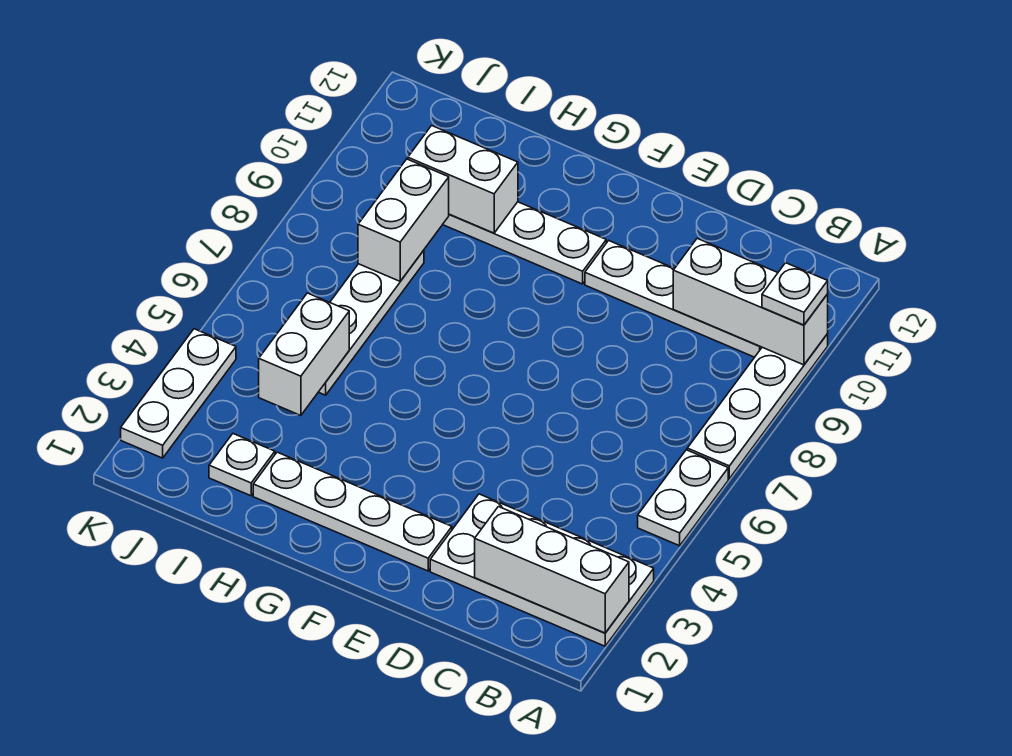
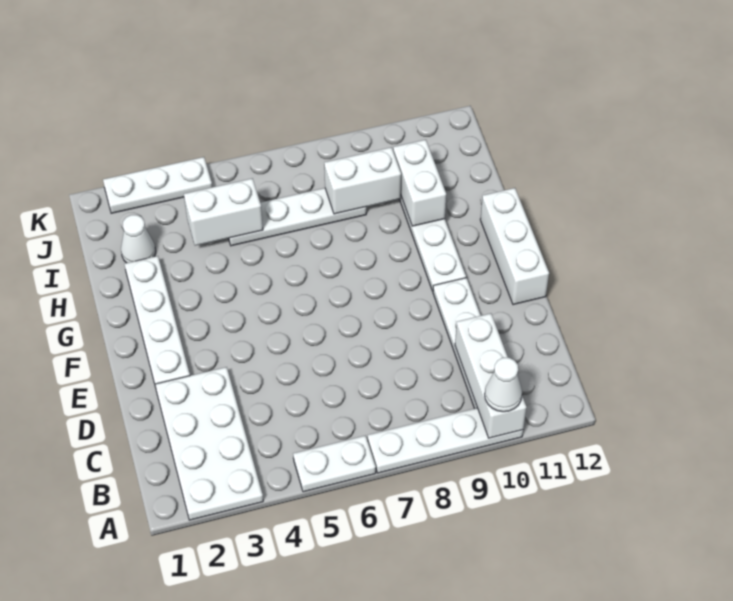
white 1x3 brick [475,507,629,633] -> white 1x3 brick moved to [480,188,549,305]
white 1x1 plate [762,263,828,325] -> white 1x1 cone [485,358,522,412]
white 1x1 plate [209,434,275,496] -> white 1x1 cone [121,215,156,263]

